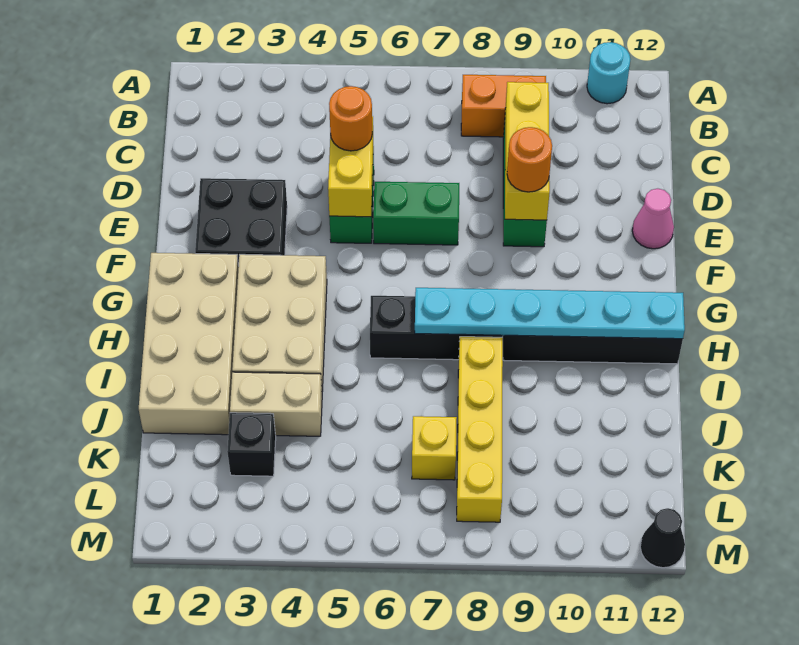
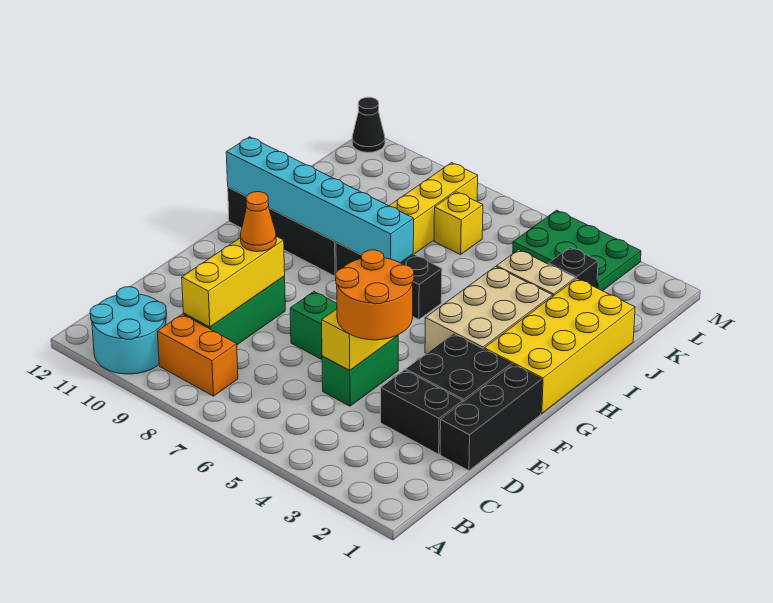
cyan 1x1 round brick [587,42,631,104] -> cyan 2x2 round brick [90,287,166,374]
none -> black 1x3 brick [440,364,542,471]
none -> black 1x2 brick [381,370,463,454]
orange 1x1 round brick [329,86,372,151] -> orange 2x2 round brick [336,250,414,340]
orange 1x1 round brick [507,127,552,192] -> orange 1x1 cone [241,192,276,252]
pink 1x1 cone [632,189,674,249] -> none
tan 2x4 brick [139,253,239,435] -> yellow 2x4 brick [484,279,635,414]
cyan 1x6 plate [415,288,685,339] -> cyan 1x6 brick [226,137,414,263]
none -> green 2x3 plate [513,210,641,291]

